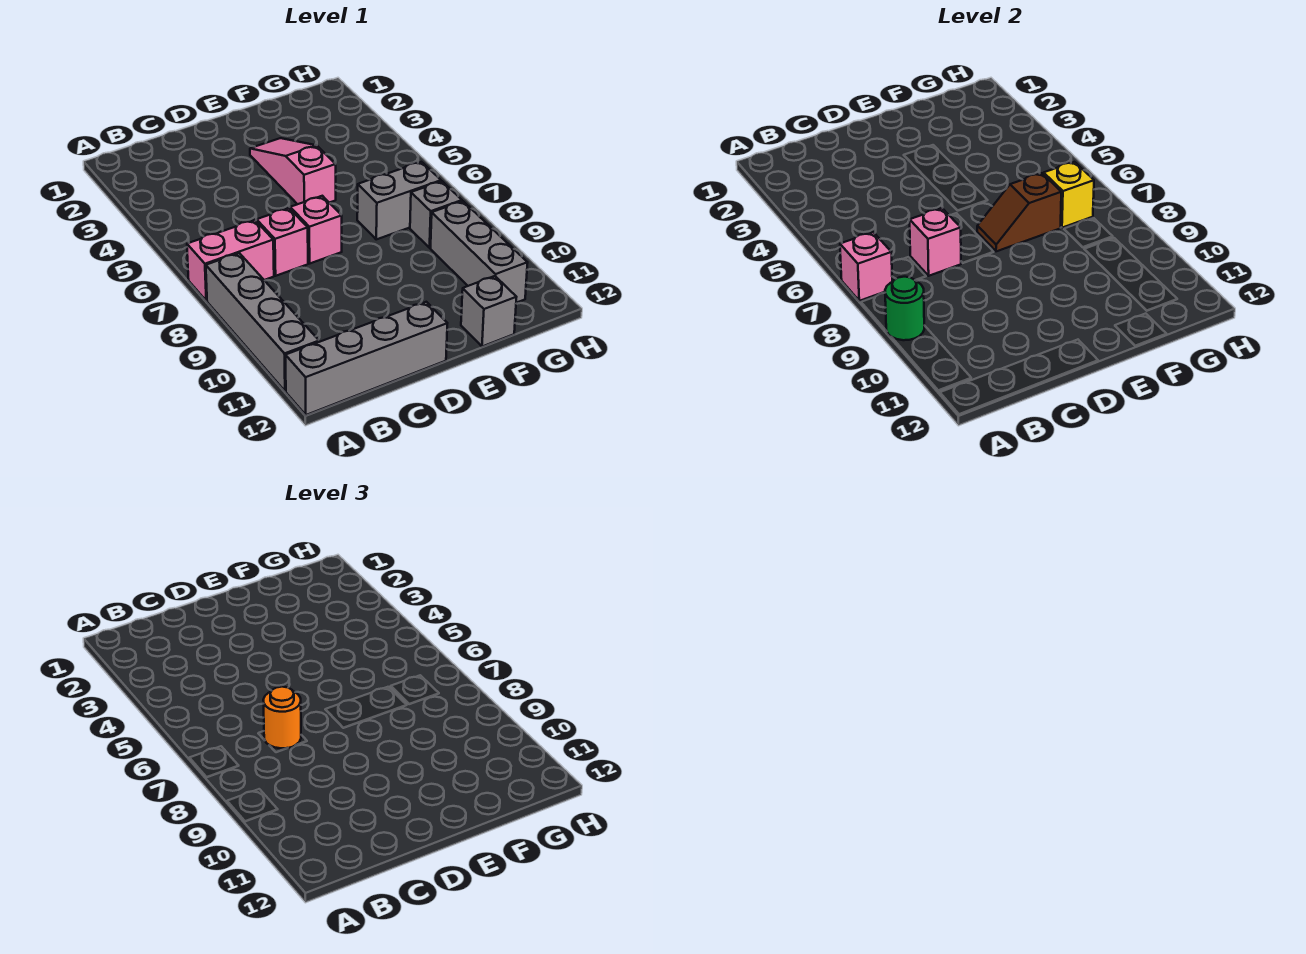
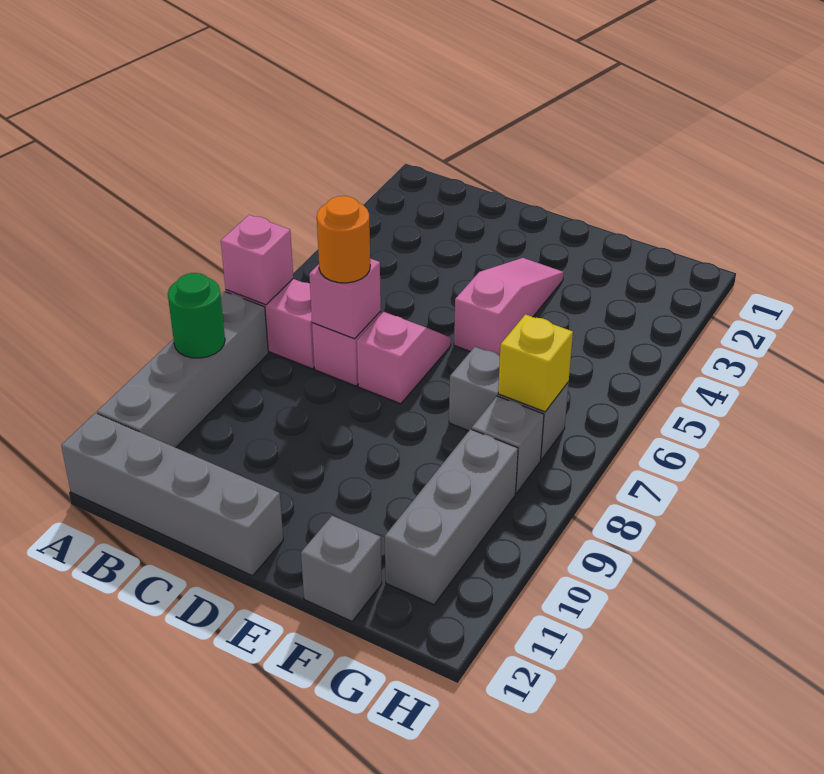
brown 1x2 slope [977,173,1061,251] -> none

